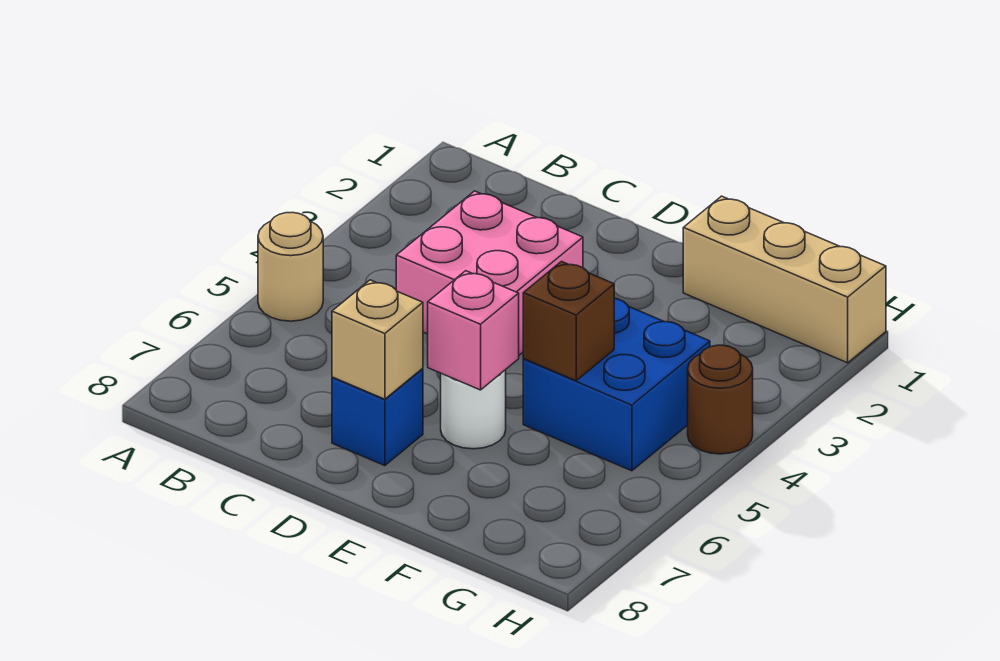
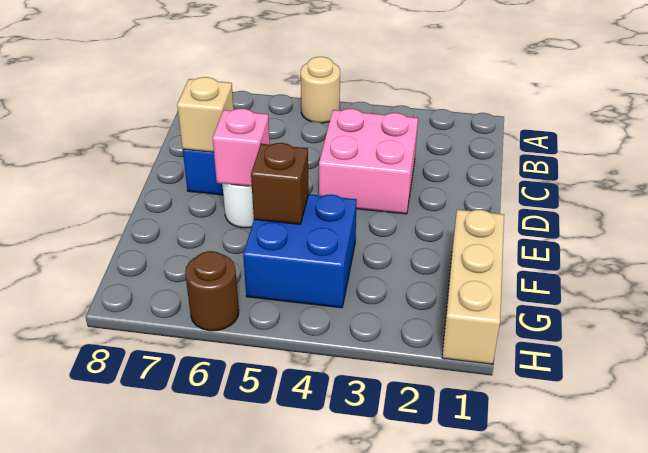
brown 1x1 round brick [688,345,753,454] -> brown 1x1 round brick moved to [185,251,239,331]

